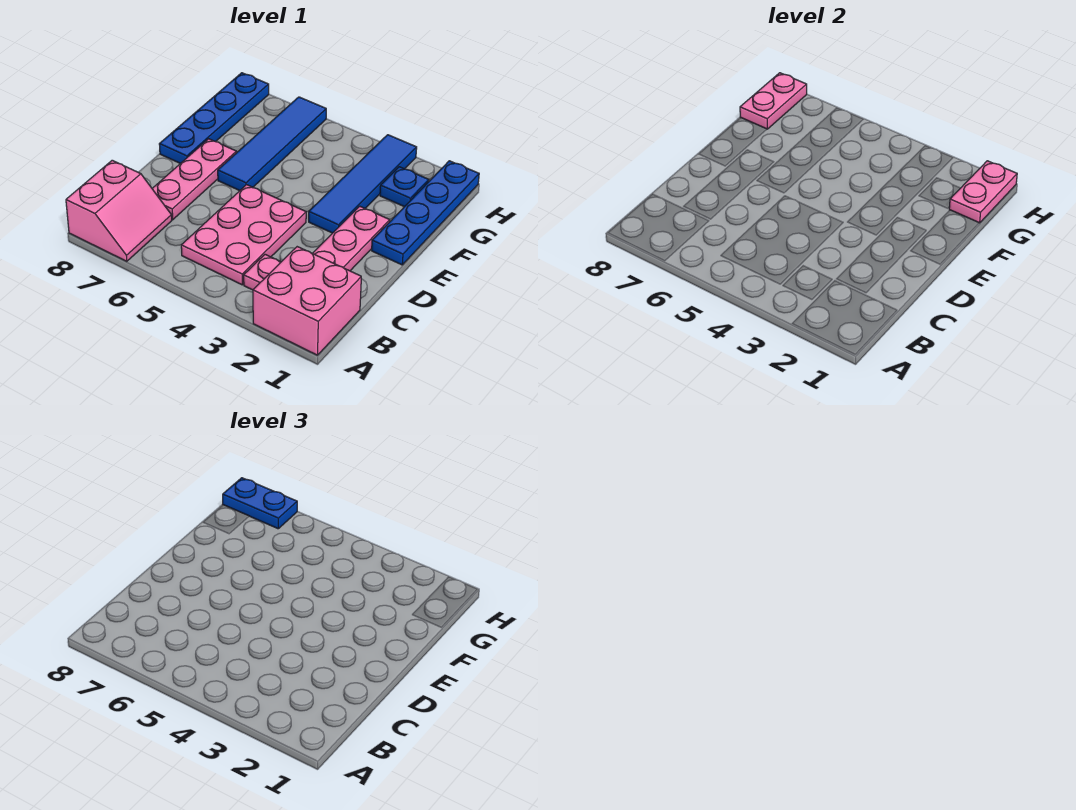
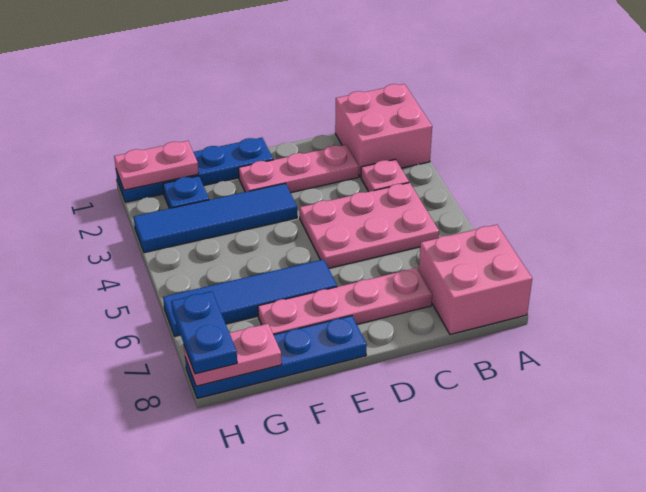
pink 2x2 slope [66,160,172,261] -> pink 2x2 brick [419,225,532,334]
pink 1x3 plate [152,139,236,220] -> pink 1x4 plate [258,268,432,335]

